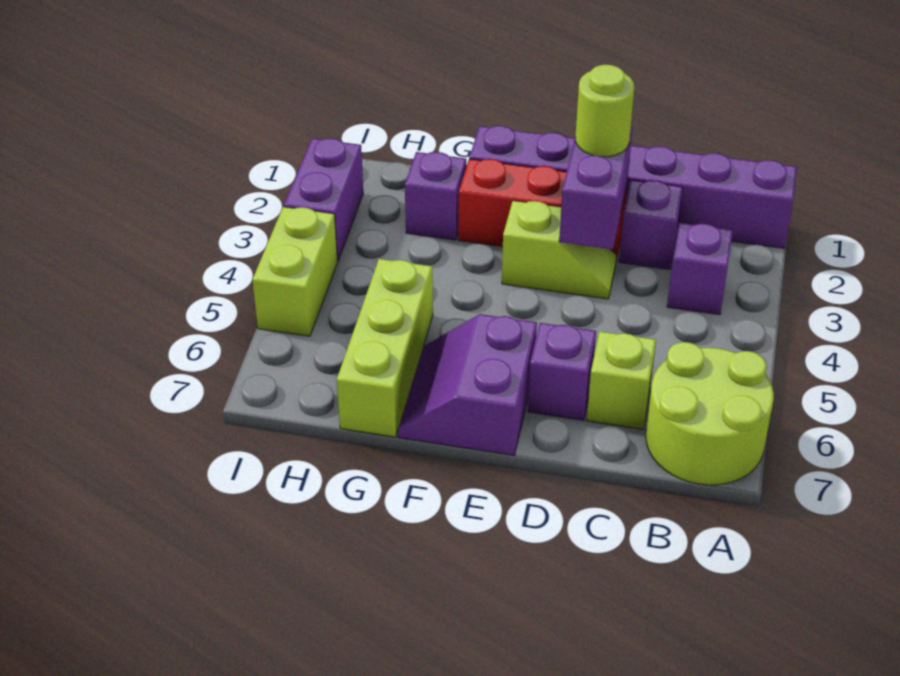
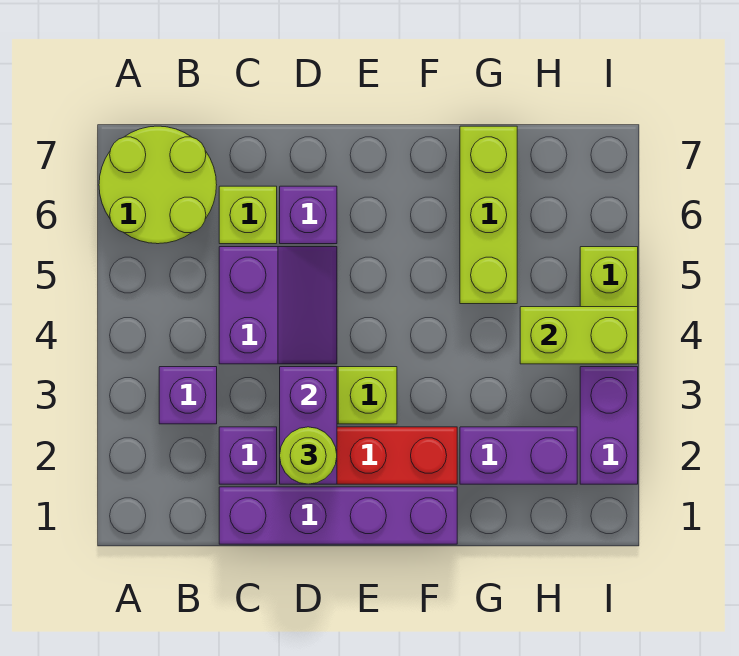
purple 1x6 brick [469,126,797,248] -> purple 1x4 brick [219,487,457,544]
purple 2x2 slope [398,314,537,455] -> purple 2x2 slope moved to [219,247,337,364]
purple 1x1 brick [405,152,466,240] -> purple 1x2 brick [460,427,577,484]
none -> lime 1x2 brick [520,307,638,364]

